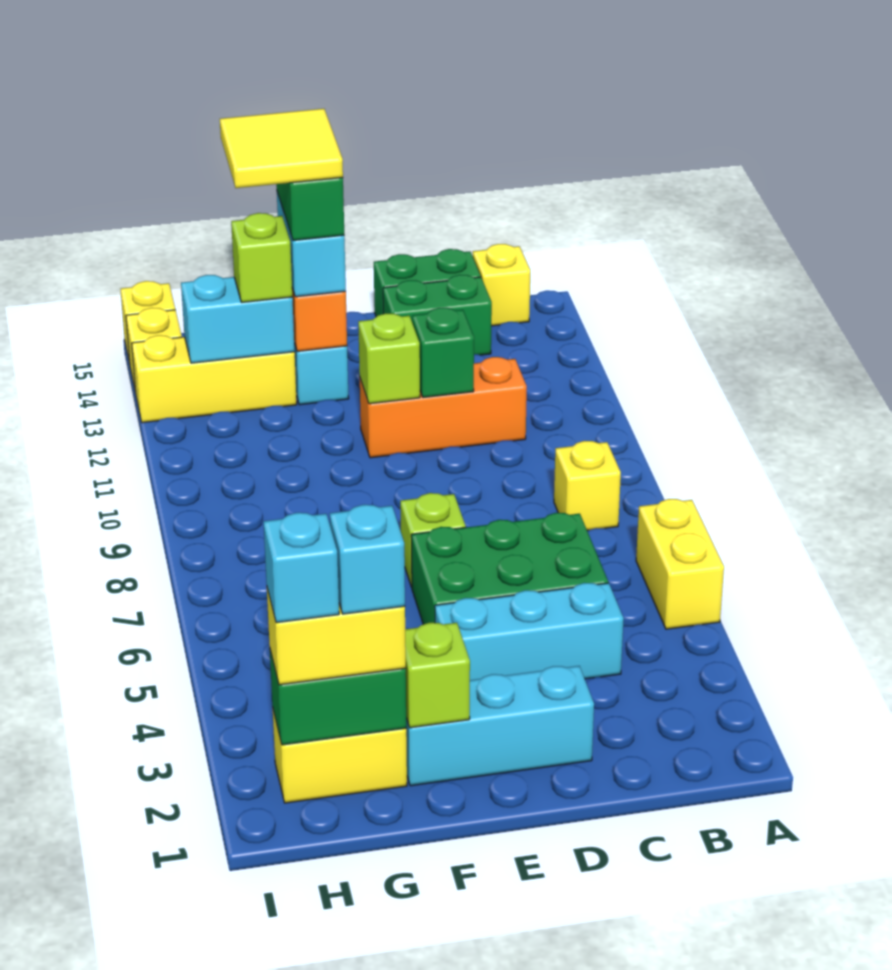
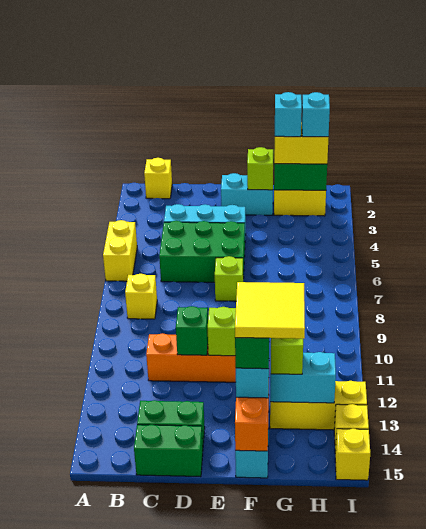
yellow 1x1 brick [473,244,530,326] -> yellow 1x1 brick moved to [144,158,172,199]
cyan 1x3 brick [406,666,594,786] -> cyan 1x2 brick [221,173,273,215]

